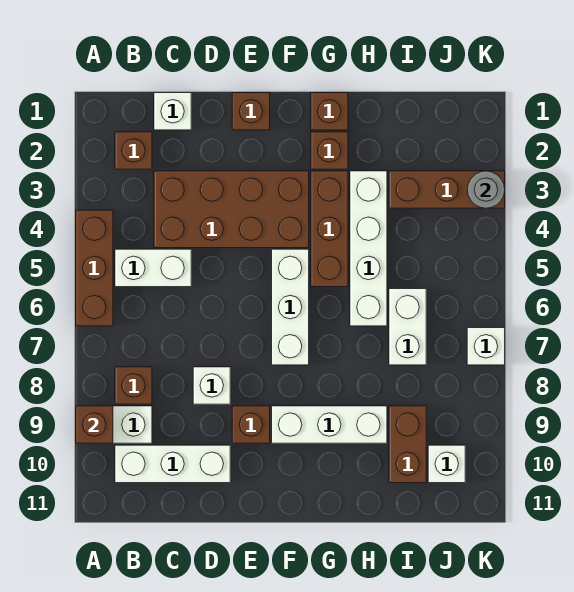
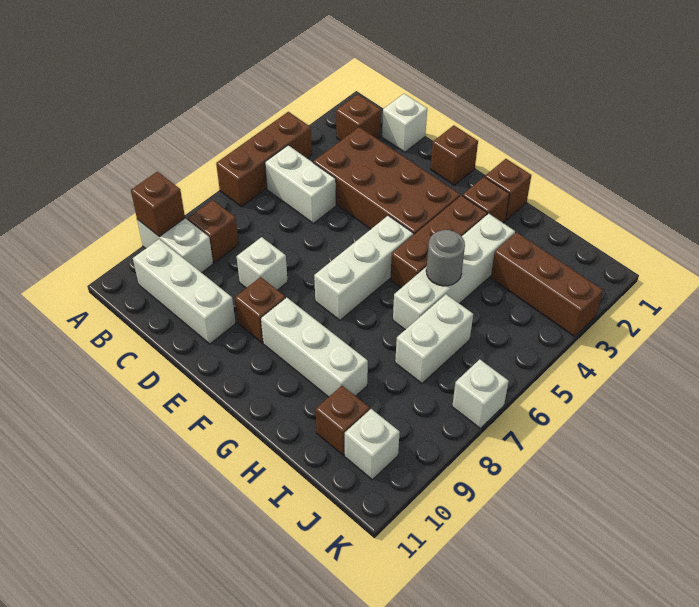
brown 1x2 brick [389,406,426,483] -> brown 1x1 brick [316,386,370,455]
grey 1x1 round brick [467,171,505,208] -> grey 1x1 round brick moved to [426,230,465,286]

